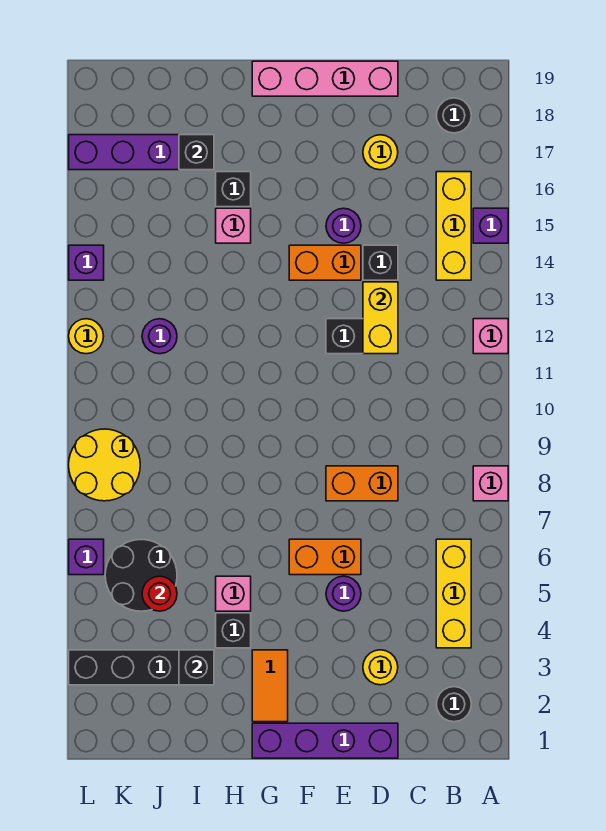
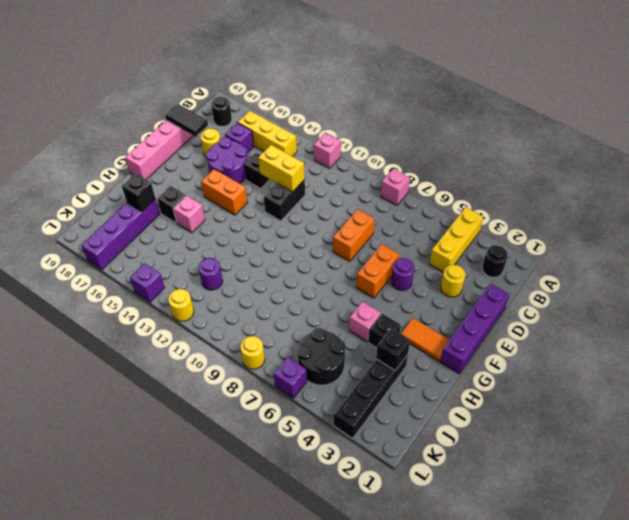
purple 1x1 brick [473,208,508,243] -> purple 1x1 brick moved to [225,123,254,153]
yellow 1x3 brick [436,539,471,648] -> yellow 1x3 brick turned to [429,207,483,272]
none -> black 1x2 tile [165,104,208,137]
orange 1x2 brick [289,245,361,280] -> orange 1x2 brick turned to [201,169,247,215]
purple 1x1 round brick [326,208,361,243] -> purple 2x2 round brick [206,137,248,184]
red 1x1 round brick [142,576,177,611] -> none
yellow 2x2 round brick [69,429,140,501] -> yellow 1x1 round brick [240,336,265,369]

